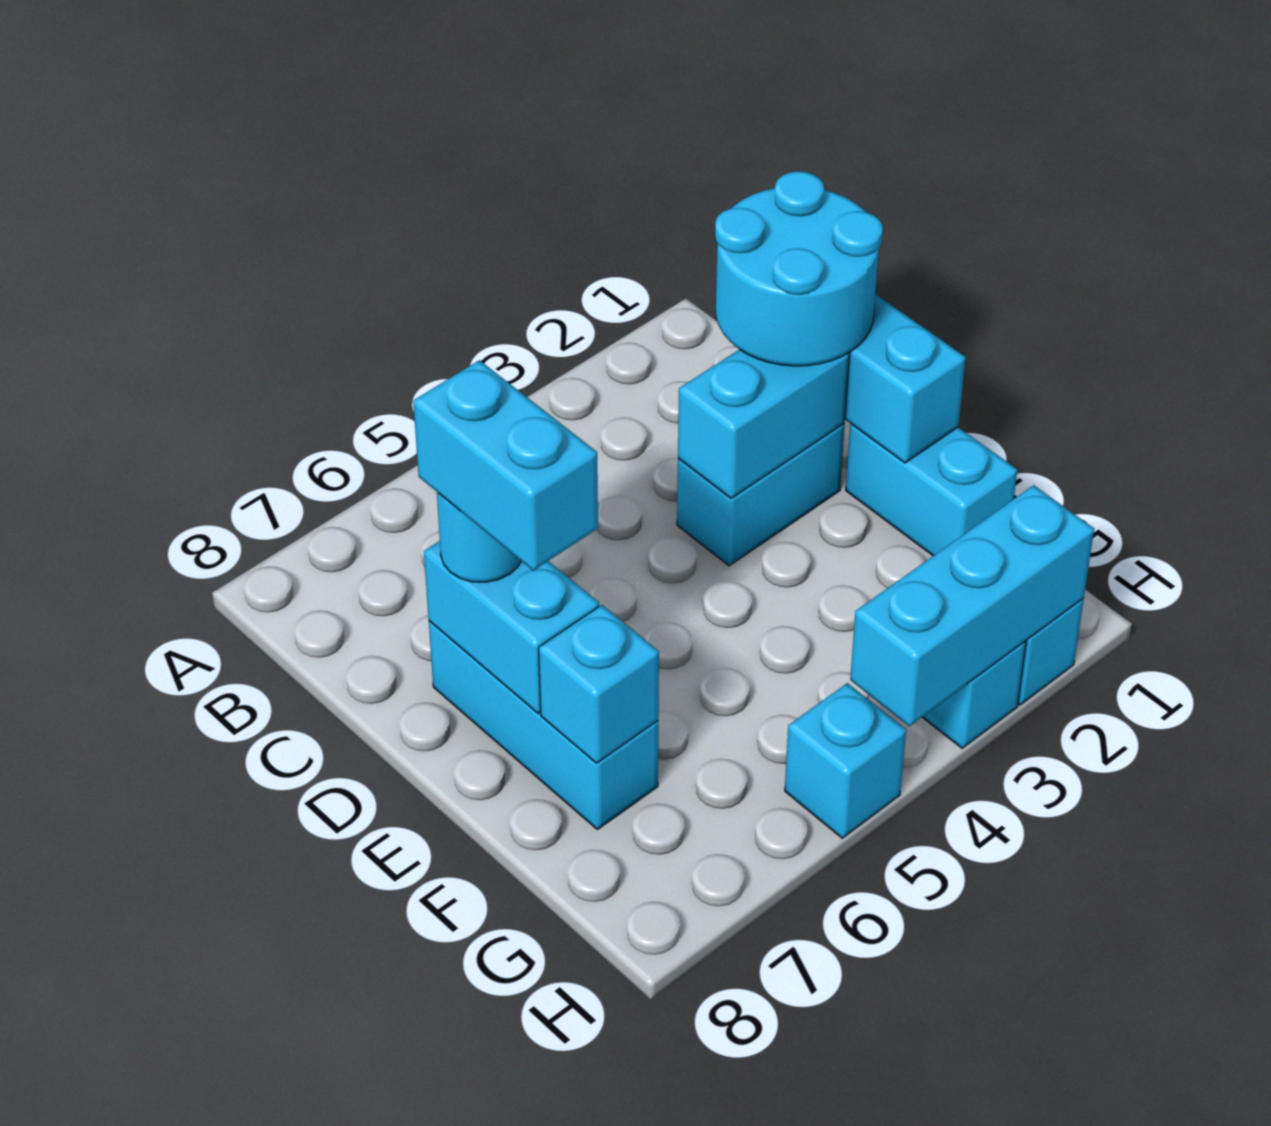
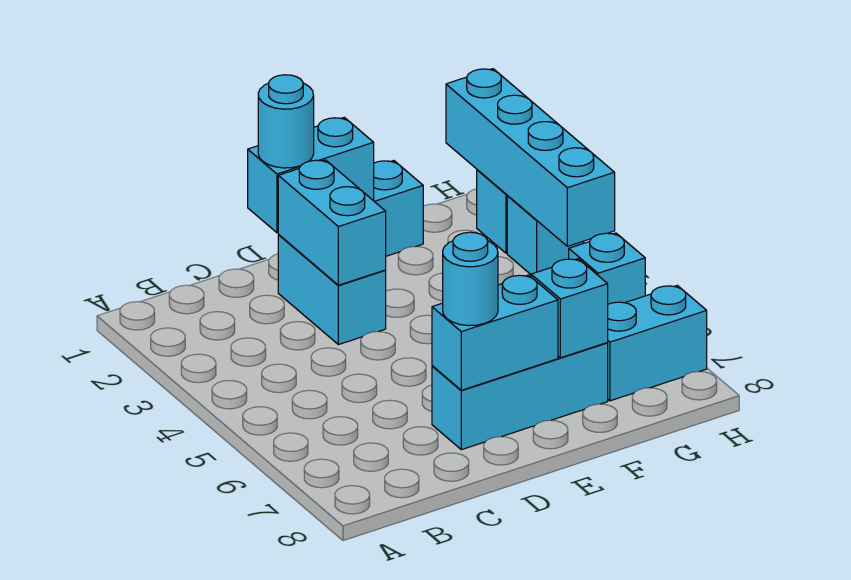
cyan 2x2 round brick [715,171,883,366] -> cyan 1x1 round brick [258,75,314,168]
cyan 1x2 brick [413,360,598,570] -> cyan 1x2 brick moved to [607,285,707,401]
cyan 1x3 brick [850,485,1094,726] -> cyan 1x4 brick [446,69,615,246]

